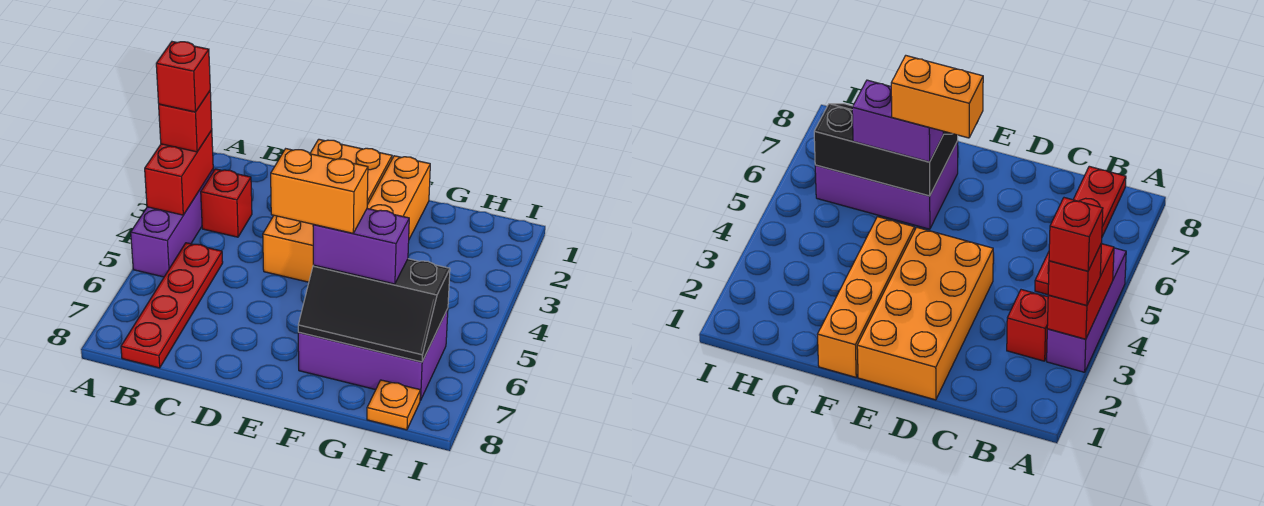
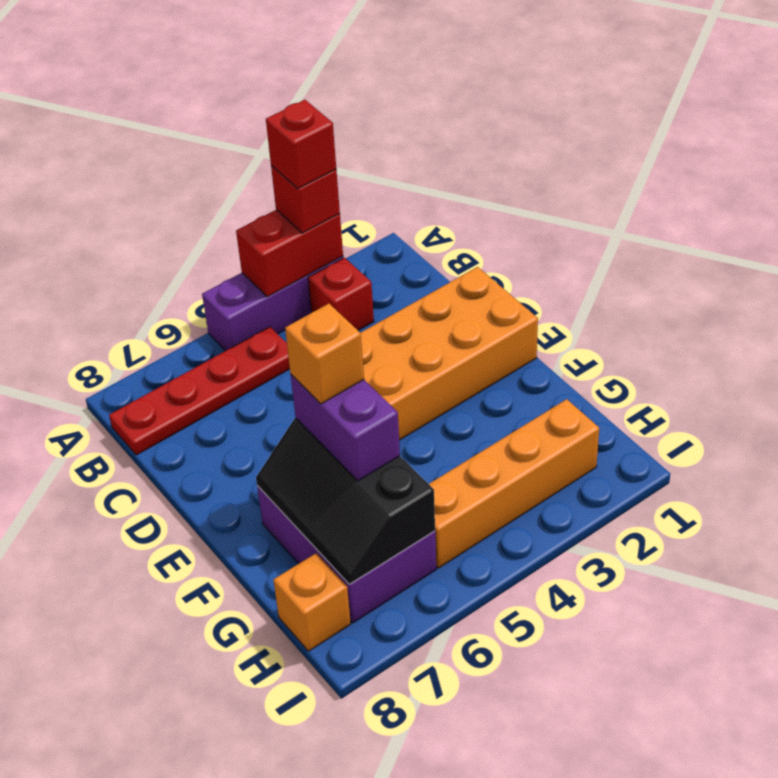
orange 1x2 brick [271,149,368,233] -> orange 1x1 brick [285,304,364,404]
orange 1x4 brick [367,156,430,239] -> orange 1x4 brick moved to [429,399,599,568]
orange 1x1 plate [367,380,420,430] -> orange 1x1 brick [273,553,351,651]

